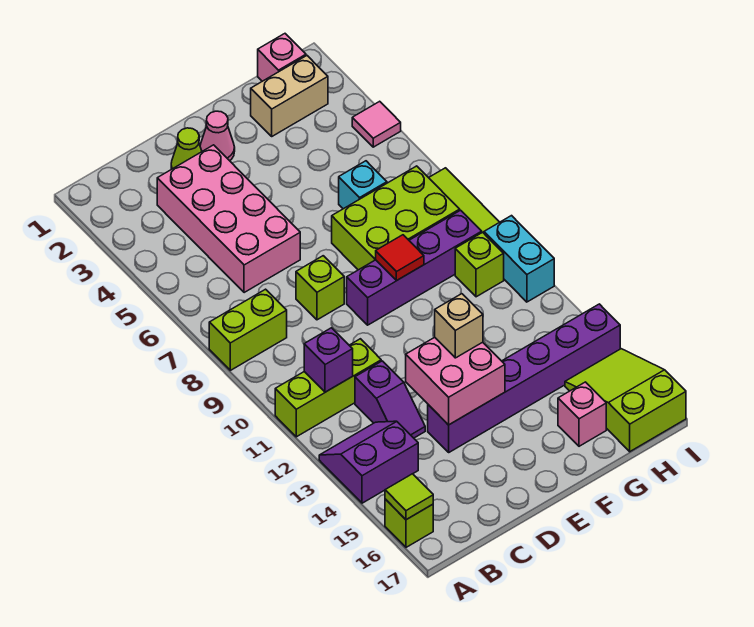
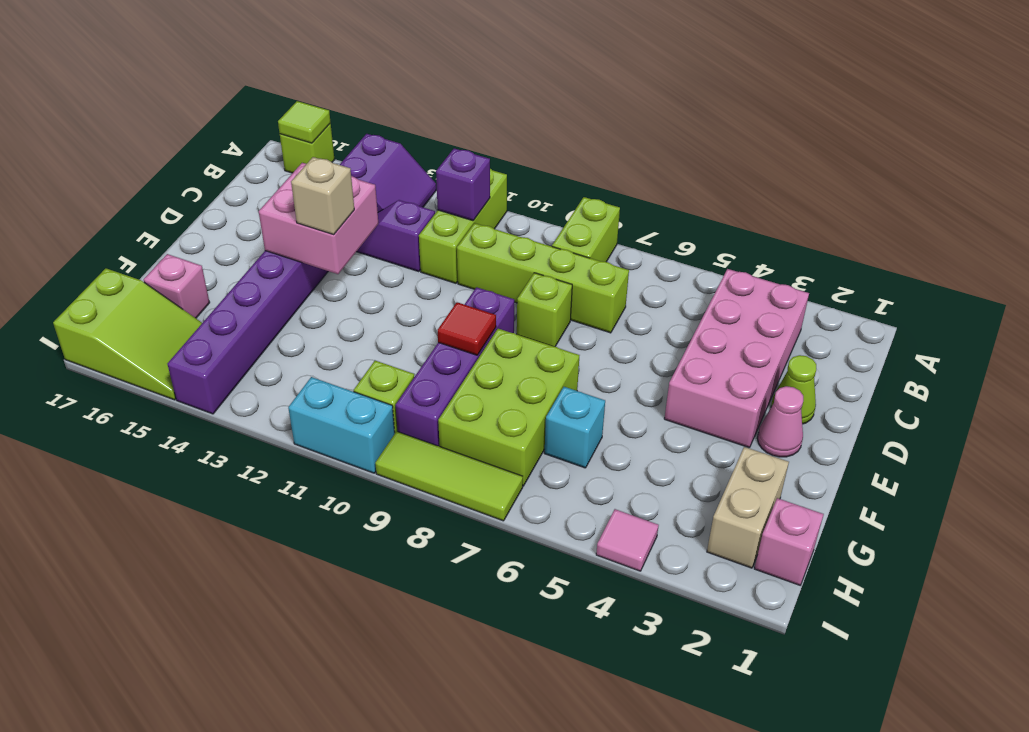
pink 2x4 brick [157,145,300,293] -> pink 2x4 brick turned to [664,269,809,448]
none -> lime 1x4 brick [457,223,629,333]

